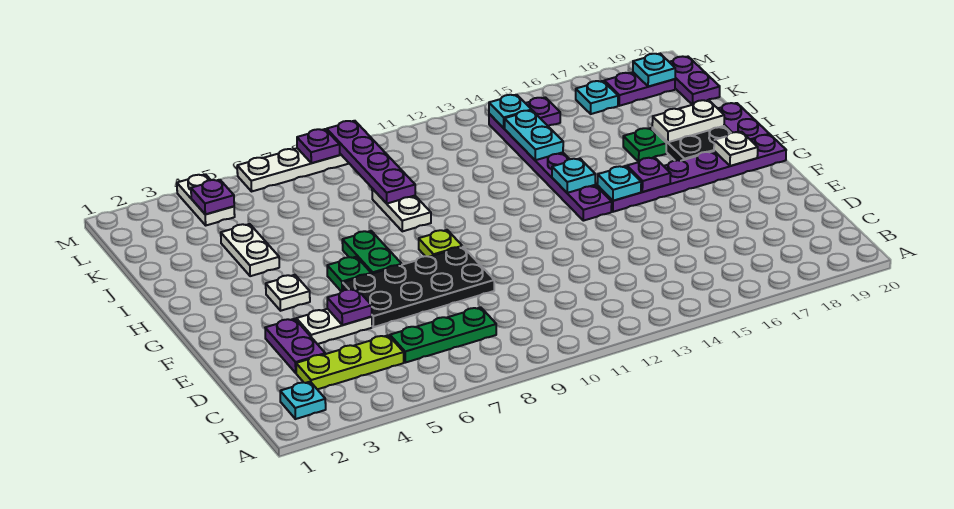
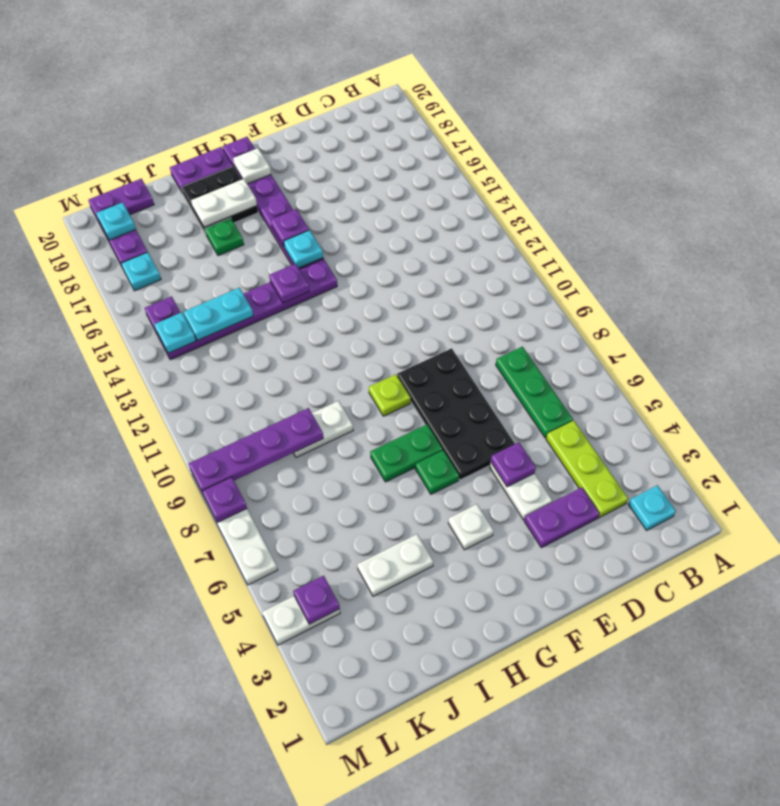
cyan 1x1 plate [552,158,595,193] -> purple 1x1 plate [269,264,309,303]
white 1x2 plate [652,100,724,142] -> white 1x2 plate turned to [191,179,257,227]

